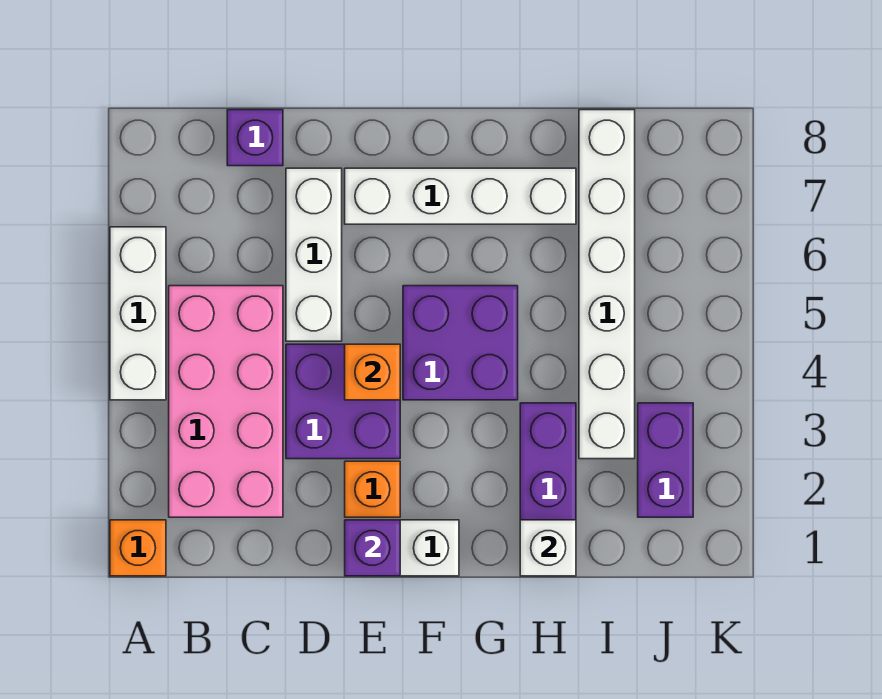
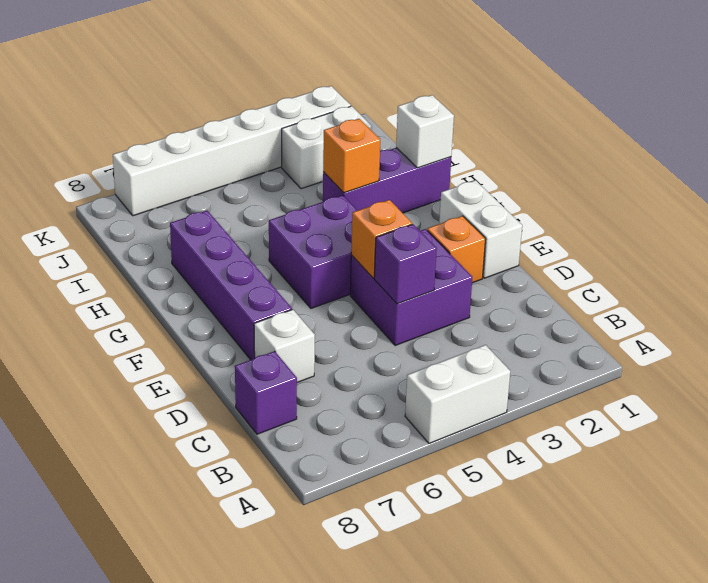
orange 1x1 brick [110,520,166,576] -> orange 1x1 brick moved to [323,119,380,193]
white 1x3 brick [110,227,166,400] -> white 1x2 brick [405,345,510,443]
pink 2x4 brick [169,286,283,517] -> none
white 1x3 brick [286,168,342,341] -> white 1x1 brick [254,310,315,382]
purple 1x1 brick [345,520,400,576] -> purple 1x1 brick moved to [374,224,437,304]
white 1x4 brick [345,168,576,224] -> purple 1x4 brick [170,211,292,360]
white 1x6 brick [579,110,635,459] -> white 1x6 brick moved to [113,86,351,216]
purple 1x2 brick [638,403,693,517] -> white 1x2 brick [282,106,372,189]

